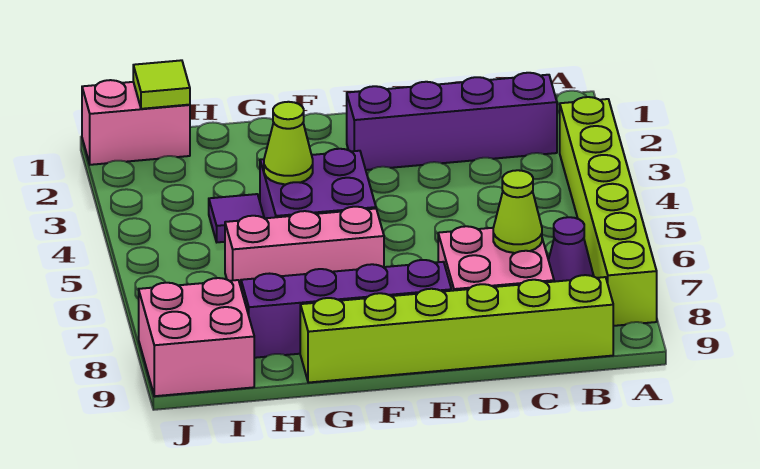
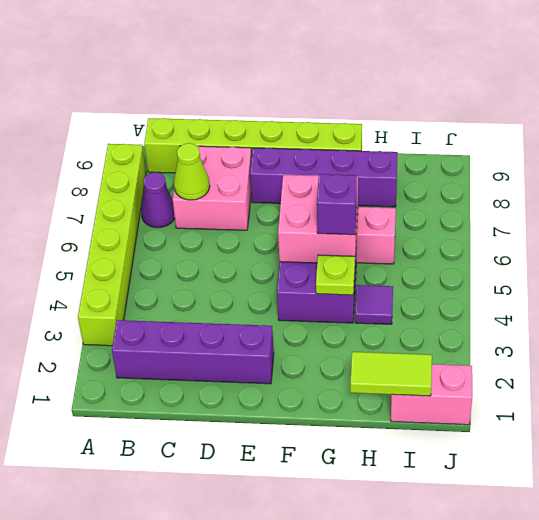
lime 1x1 cone [264,102,313,184] -> lime 1x1 plate [316,255,355,295]
none -> purple 1x1 brick [317,174,357,235]
lime 1x1 tile [133,60,190,109] -> lime 1x2 tile [350,352,432,396]
pink 2x2 brick [139,278,254,396] -> pink 2x2 brick moved to [278,175,358,263]

